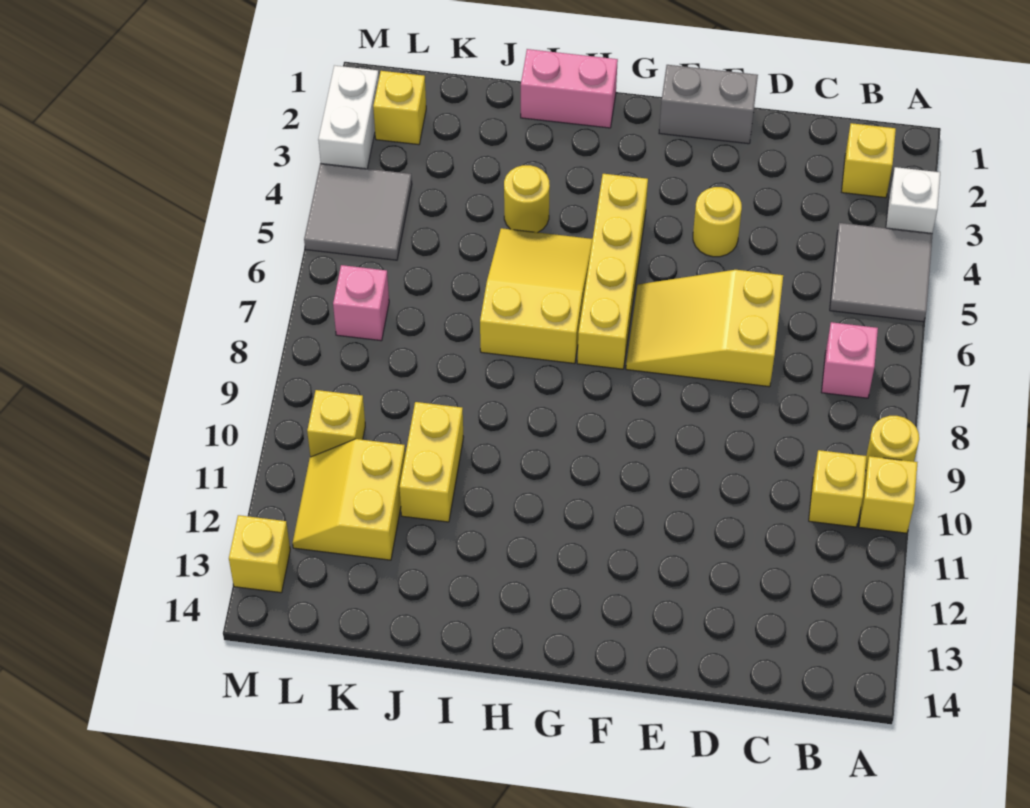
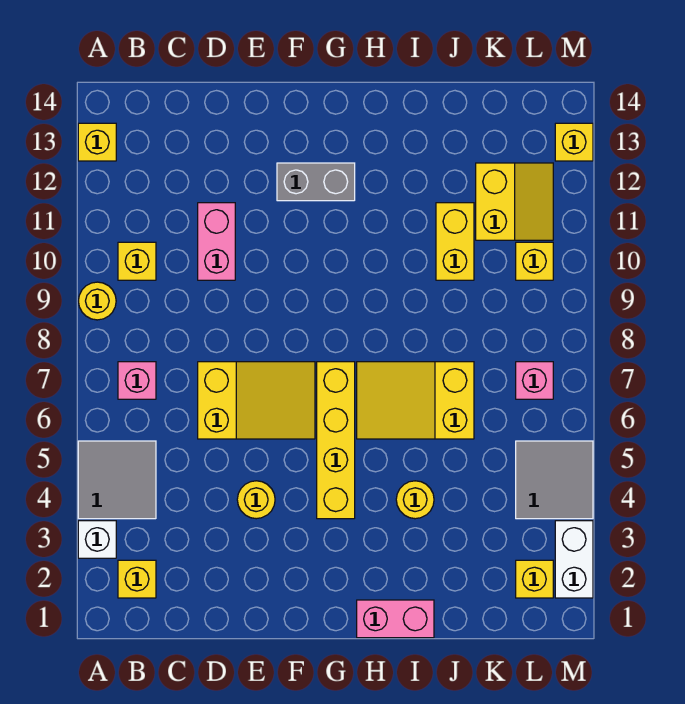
yellow 1x1 brick [859,456,918,533] -> yellow 1x1 brick moved to [78,123,116,161]
none -> pink 1x2 brick [198,203,235,280]
grey 1x2 brick [659,65,758,144] -> grey 1x2 brick moved to [277,163,355,201]
yellow 2x3 slope [480,228,593,364] -> yellow 2x3 slope turned to [357,362,474,439]

